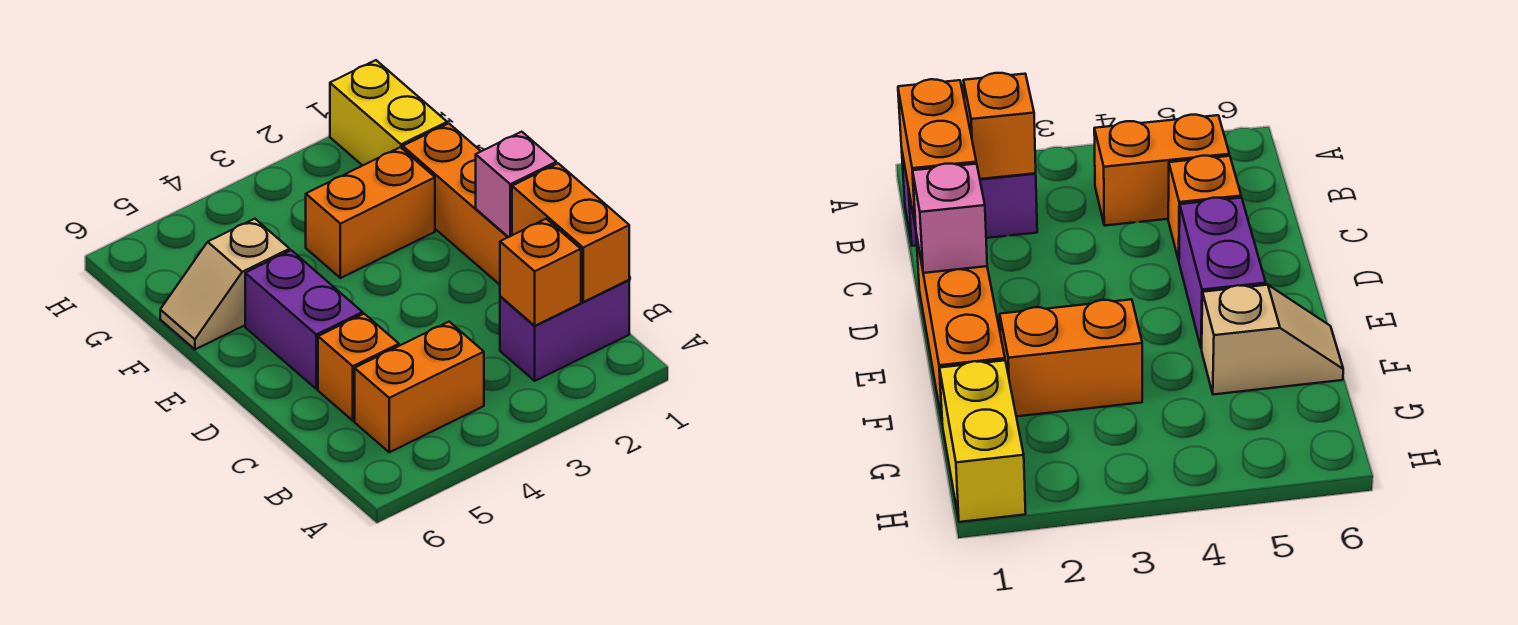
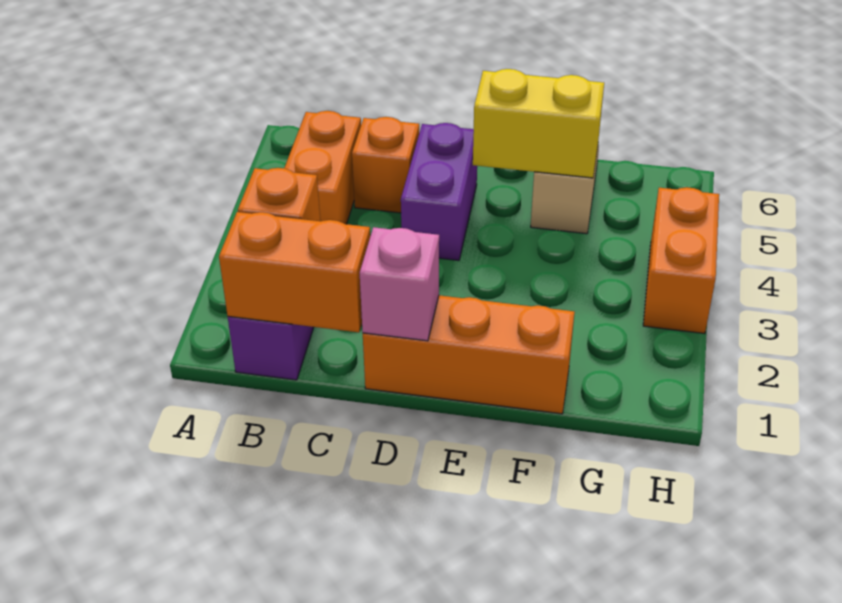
purple 1x2 brick [245,250,363,389] -> purple 1x2 brick turned to [401,123,477,260]
orange 1x2 brick [306,147,435,278] -> orange 1x2 brick moved to [643,187,719,333]
yellow 1x2 brick [330,60,447,166] -> yellow 1x2 brick moved to [473,69,604,178]

